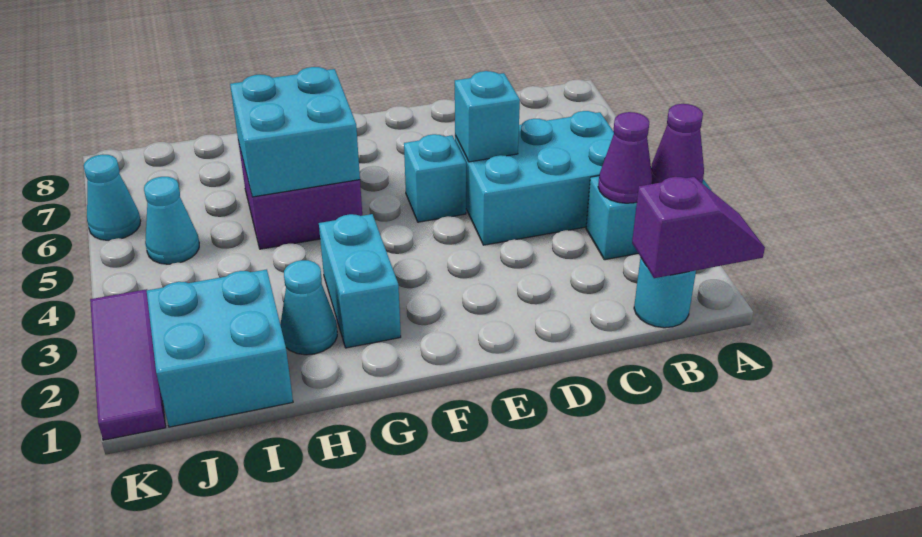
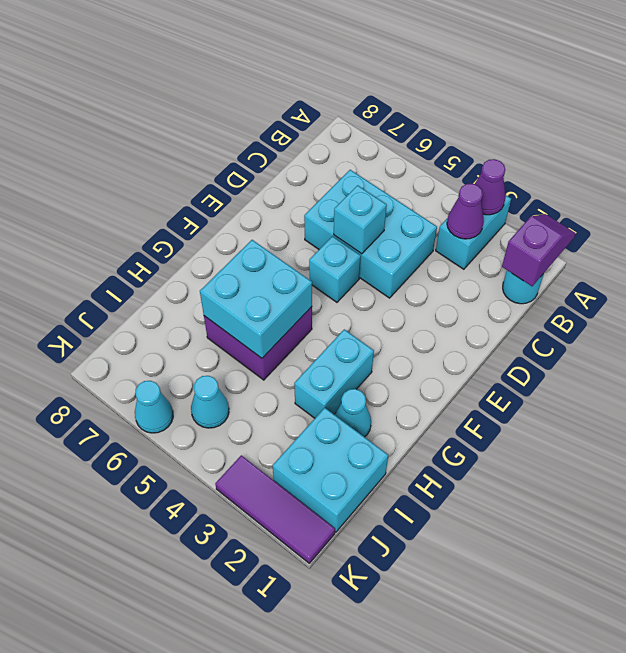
cyan 2x3 brick [455,111,614,245] -> cyan 2x3 brick turned to [304,170,437,298]
cyan 1x2 brick [319,214,401,348] -> cyan 1x2 brick turned to [294,329,374,418]

